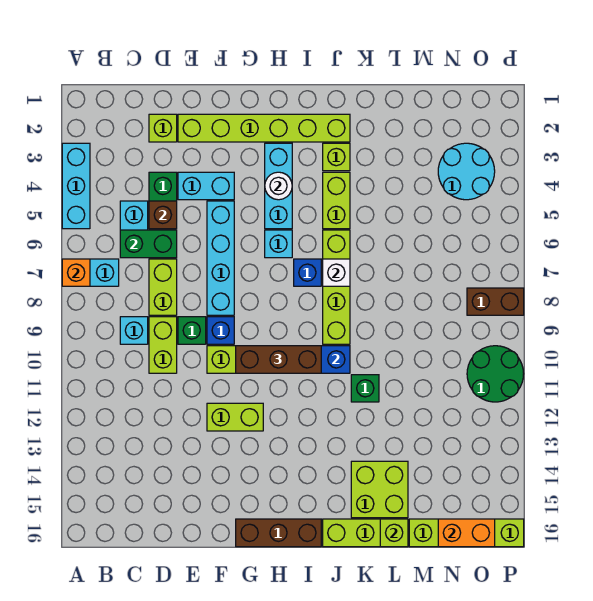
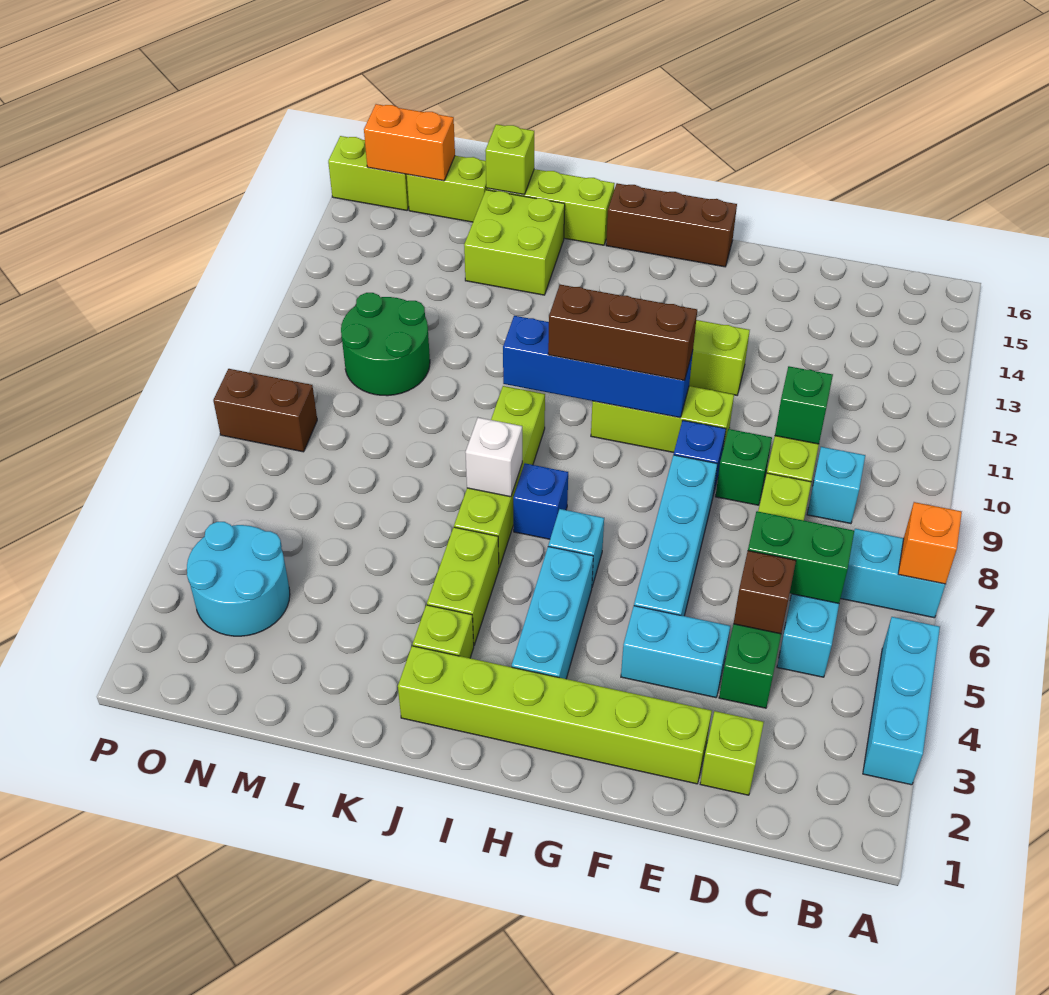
white 1x1 round brick [265,172,292,200] -> none
green 1x1 brick [351,375,379,402] -> green 1x1 brick moved to [775,366,833,444]
green 2x2 round brick [467,346,524,402] -> green 2x2 round brick moved to [341,293,430,396]

